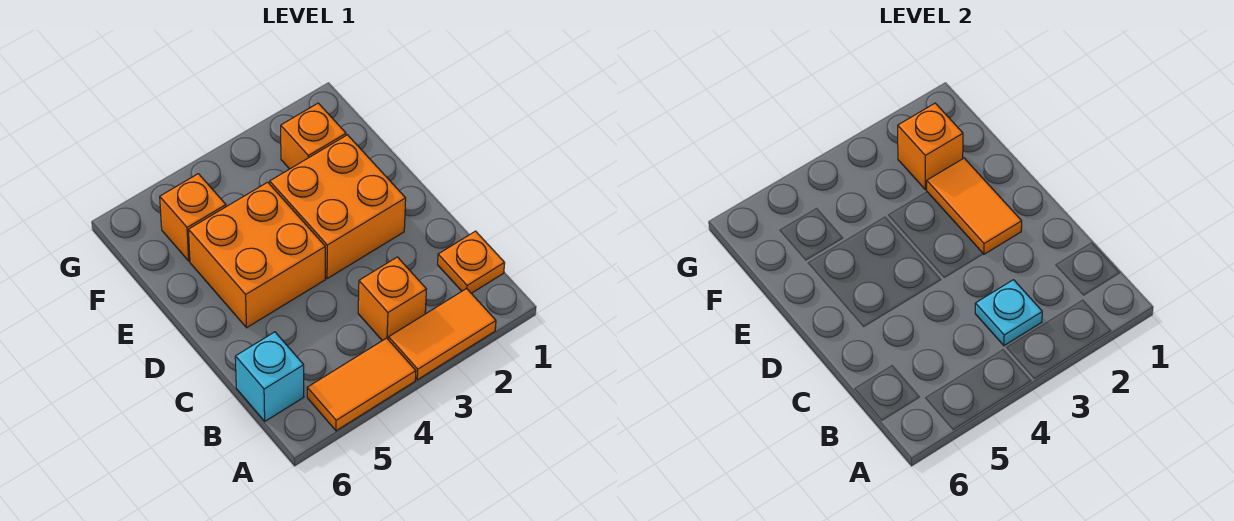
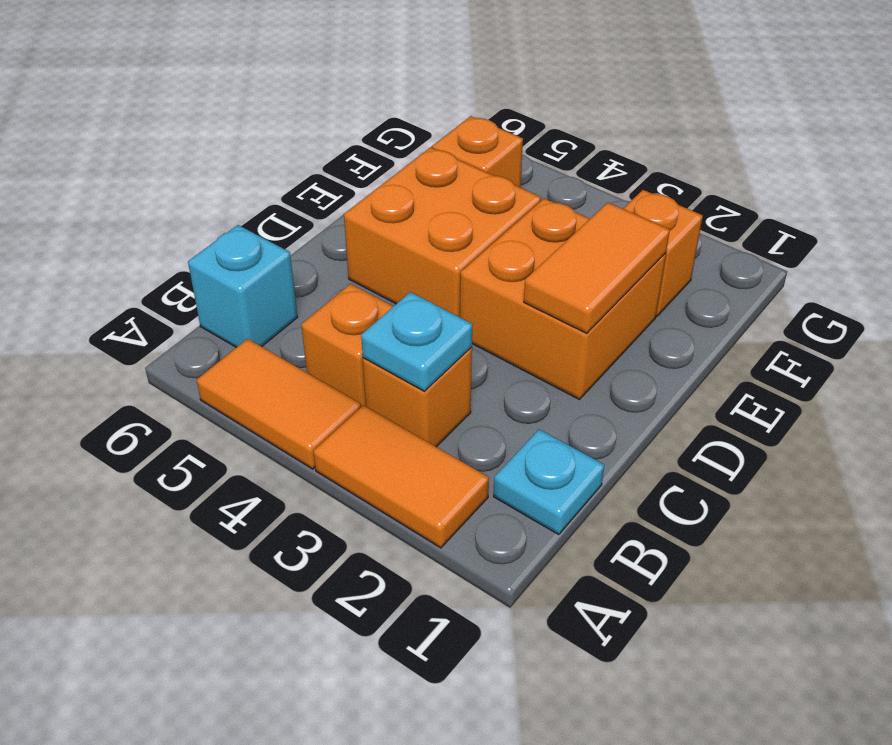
orange 1x1 plate [438,231,505,293] -> cyan 1x1 plate [494,429,604,535]
orange 1x1 brick [898,103,963,190] -> orange 1x1 brick moved to [301,284,394,407]

